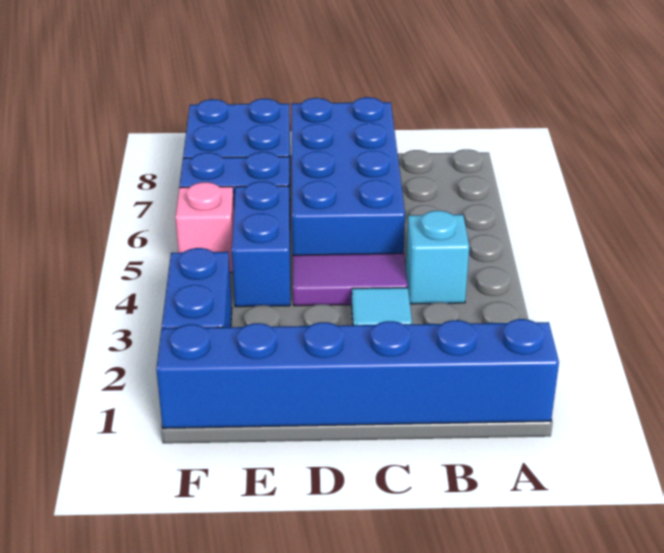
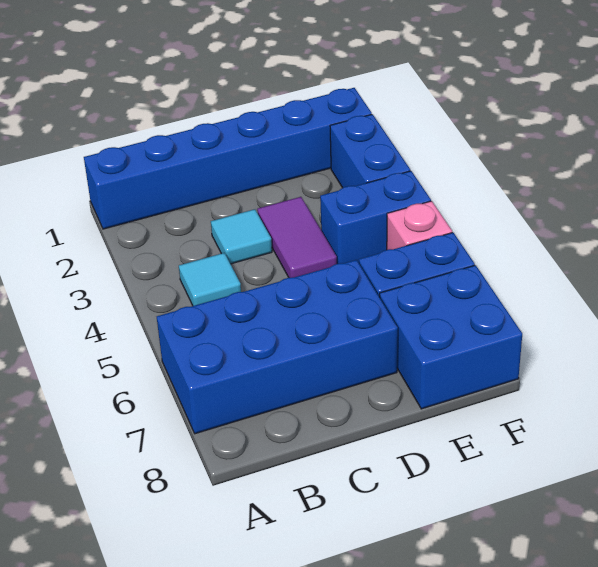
cyan 1x1 brick [406,211,469,304] -> cyan 1x1 tile [179,253,241,306]
purple 1x2 tile [293,253,408,306] -> purple 1x2 tile turned to [257,197,337,278]
blue 2x4 brick [292,97,405,255] -> blue 2x4 brick turned to [157,260,398,434]
blue 1x2 brick [232,182,290,307] -> blue 1x2 brick turned to [320,171,431,264]

